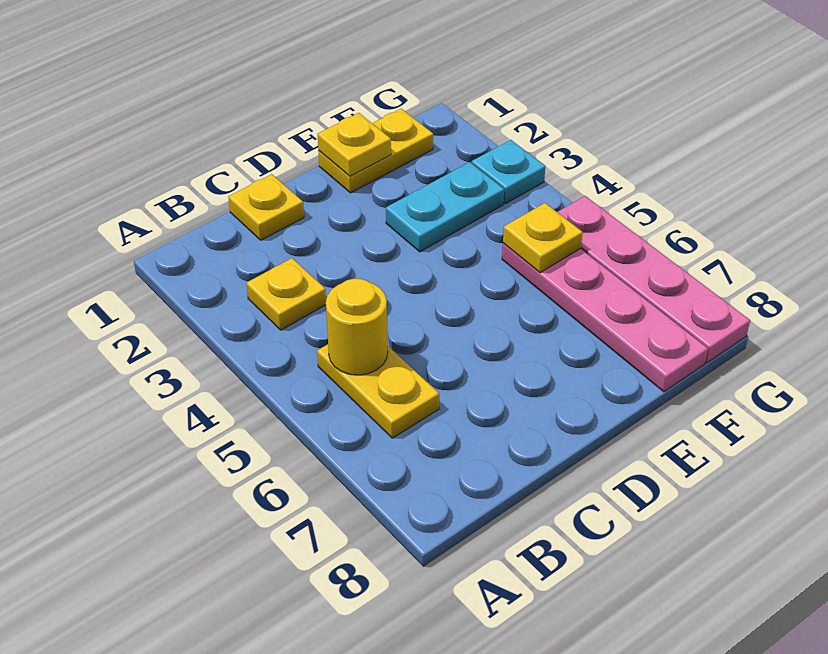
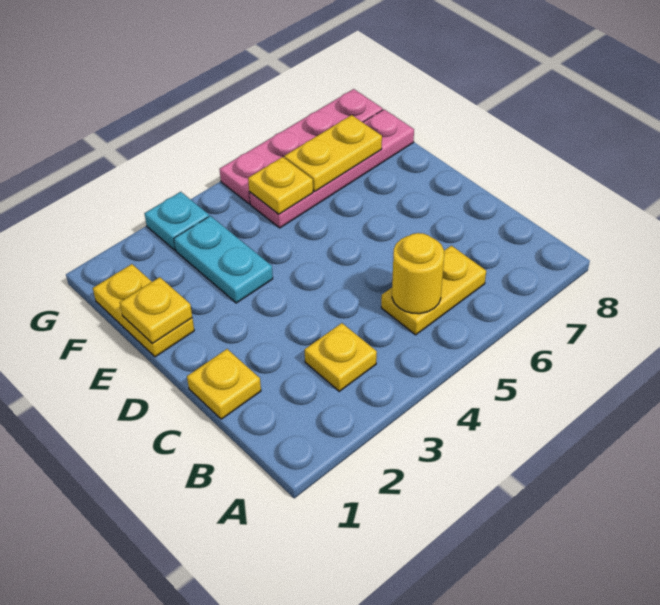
none -> yellow 1x2 plate [284,115,382,191]

